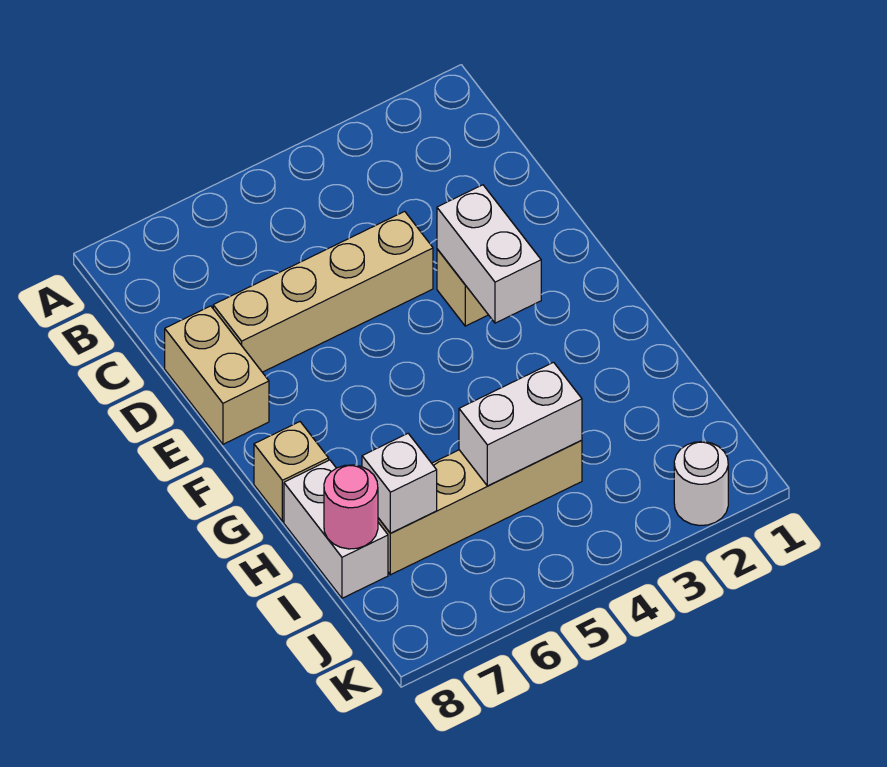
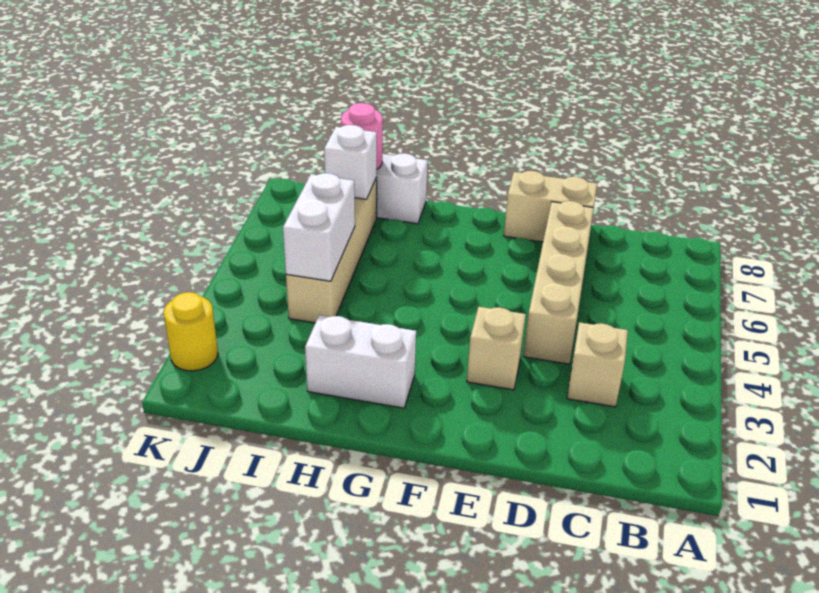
white 1x2 brick [437,185,541,323] -> white 1x2 brick moved to [305,315,416,408]
tan 1x1 brick [254,422,329,521] -> tan 1x1 brick moved to [567,322,628,407]
white 1x1 round brick [674,442,728,526] -> yellow 1x1 round brick [163,292,218,371]

